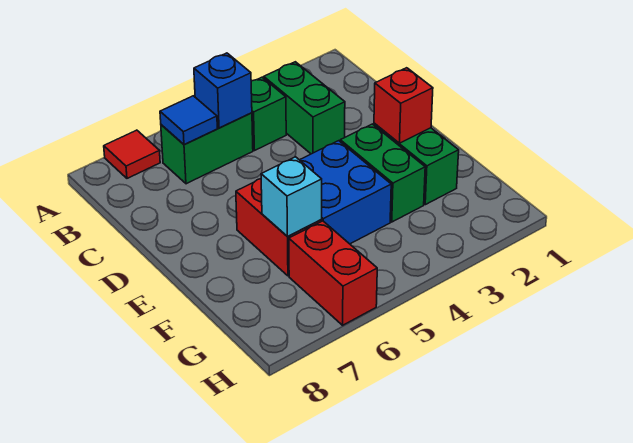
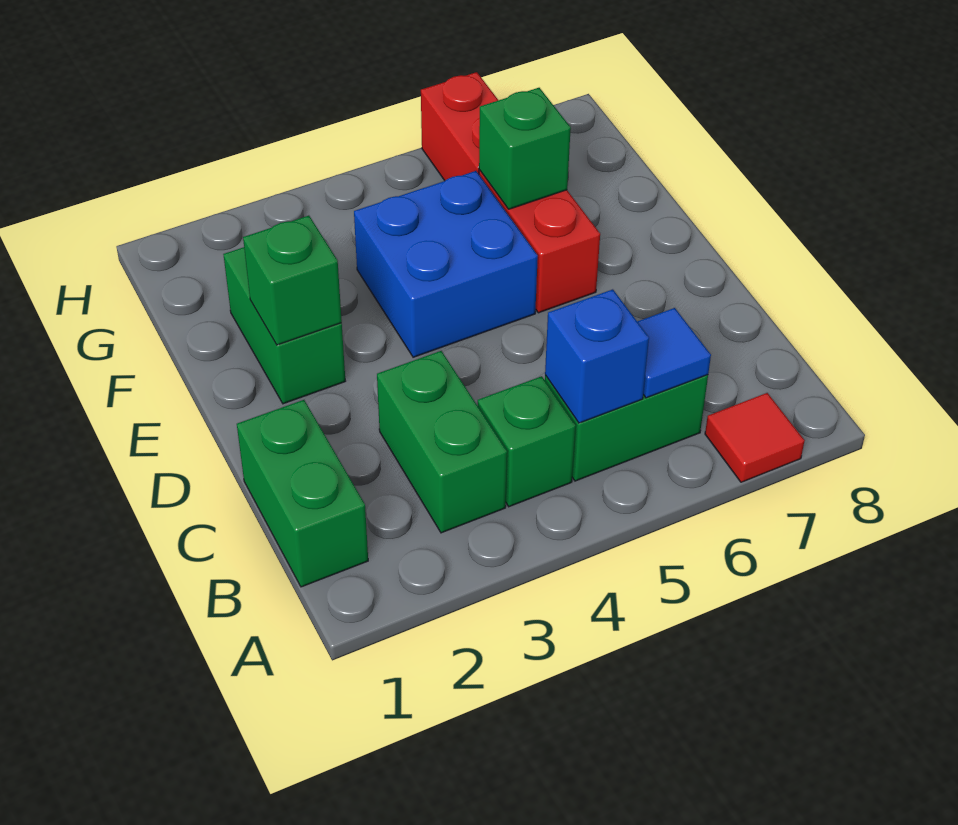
red 1x1 brick [374,68,433,143] -> green 1x1 brick [243,216,342,345]
green 1x2 brick [340,124,425,222] -> green 1x2 brick moved to [237,400,368,587]
cyan 1x1 brick [261,157,322,236] -> green 1x1 brick [479,88,571,209]

